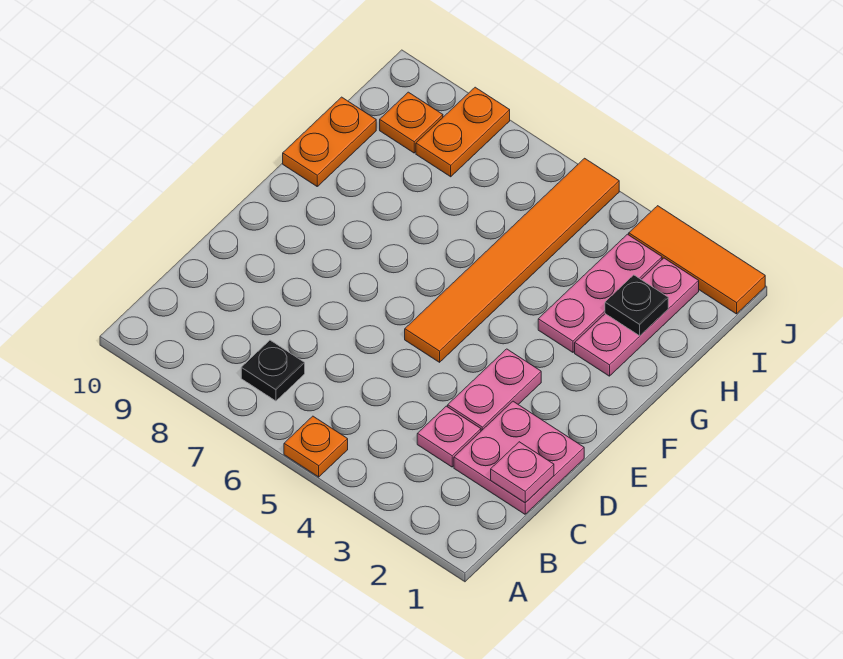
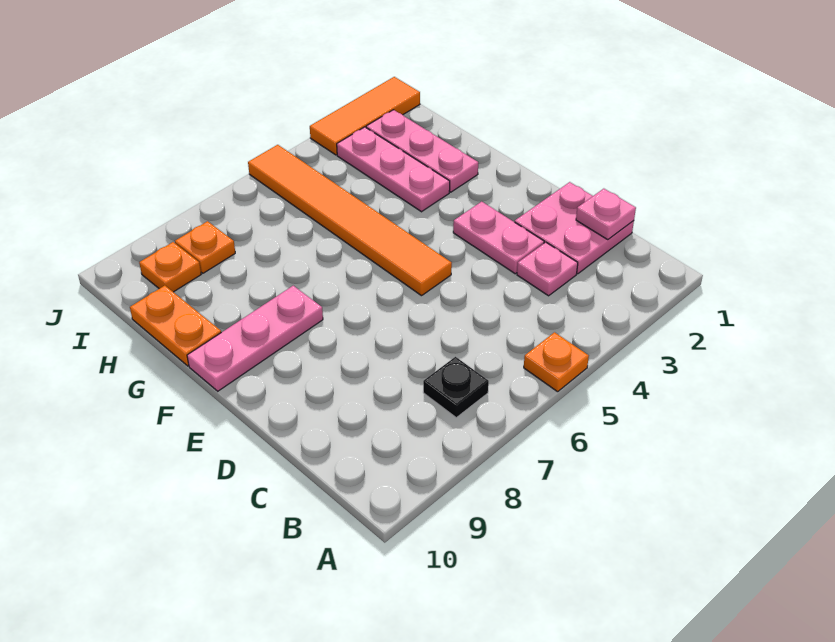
none -> pink 1x3 plate [187,286,323,391]
black 1x1 plate [605,275,668,336] -> none
orange 1x2 plate [416,87,510,177] -> orange 1x1 plate [175,221,235,273]

